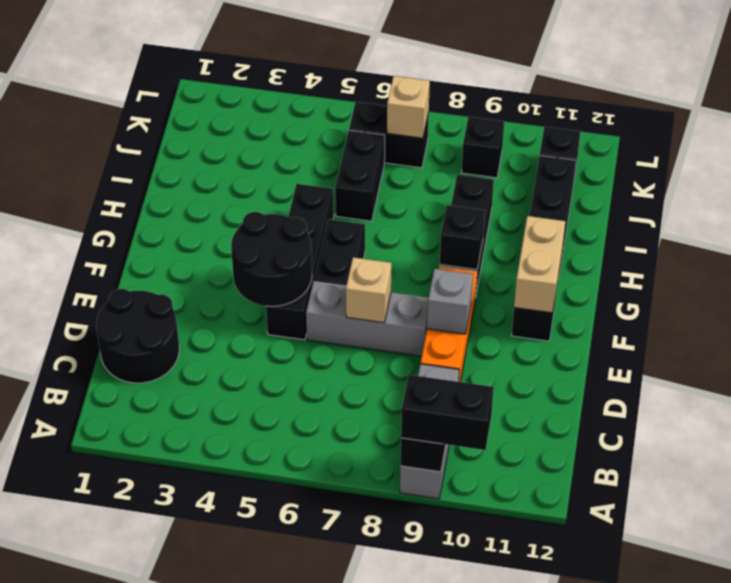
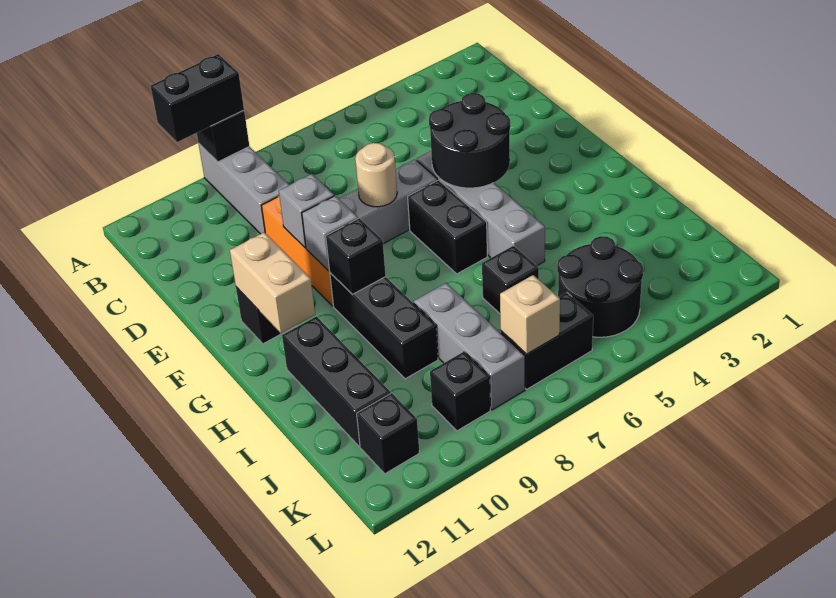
black 2x2 round brick [96,289,179,383] -> black 2x2 round brick moved to [557,236,643,337]
black 1x4 brick [266,184,334,340] -> grey 1x4 brick [417,151,545,266]
tan 1x1 brick [346,257,391,323] -> tan 1x1 round brick [355,143,397,207]
none -> grey 1x1 brick [302,196,358,271]
black 1x2 brick [335,130,385,221] -> black 1x1 brick [482,246,539,313]
none -> grey 1x3 brick [414,283,525,410]

